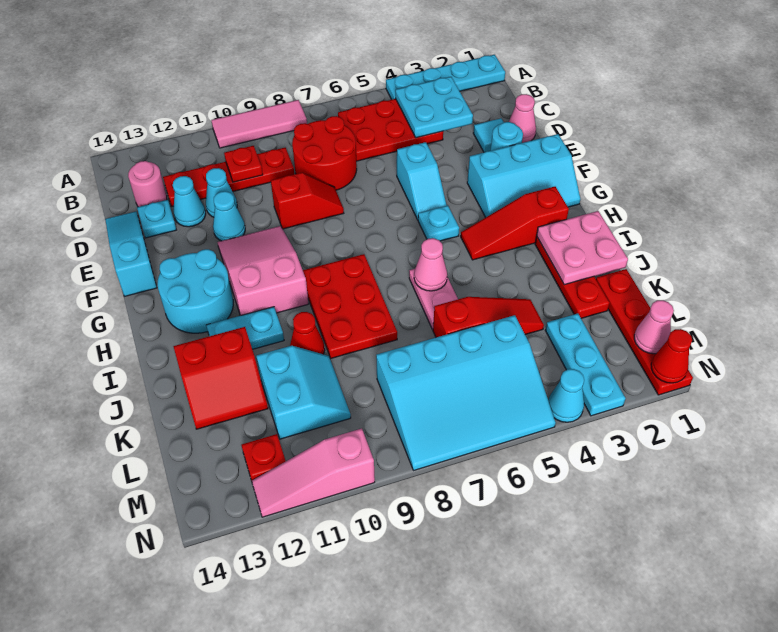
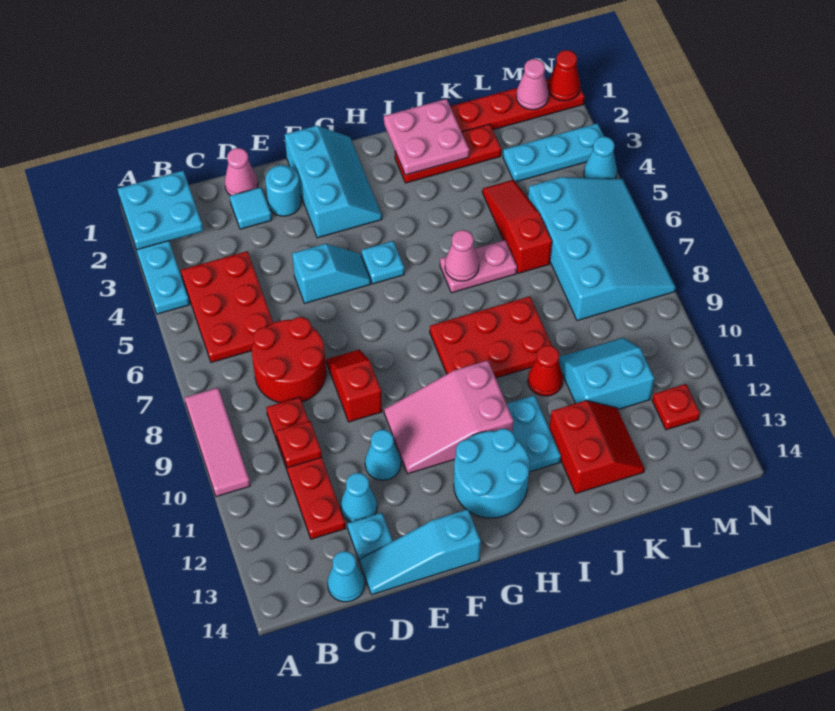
cyan 2x2 plate [396,77,473,138] -> cyan 2x2 plate moved to [118,171,203,250]
pink 1x1 round brick [128,161,167,207] -> none
cyan 1x1 cone [206,168,237,217] -> cyan 1x1 cone moved to [327,551,365,602]
red 1x3 slope [461,187,569,260] -> none
pink 1x3 slope [252,429,375,517] -> none

